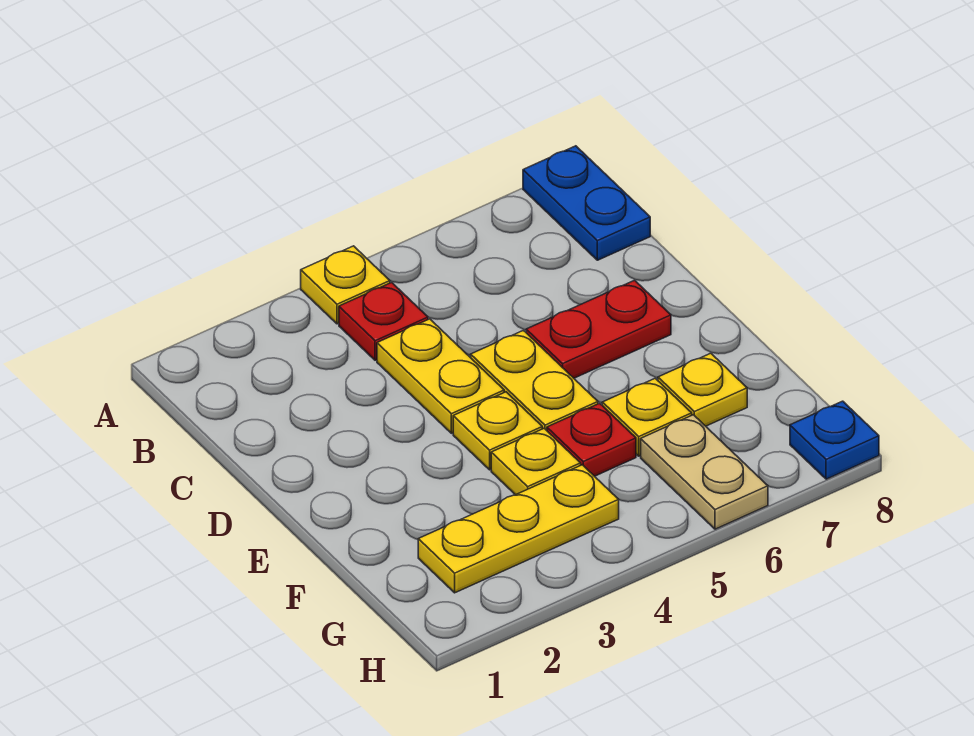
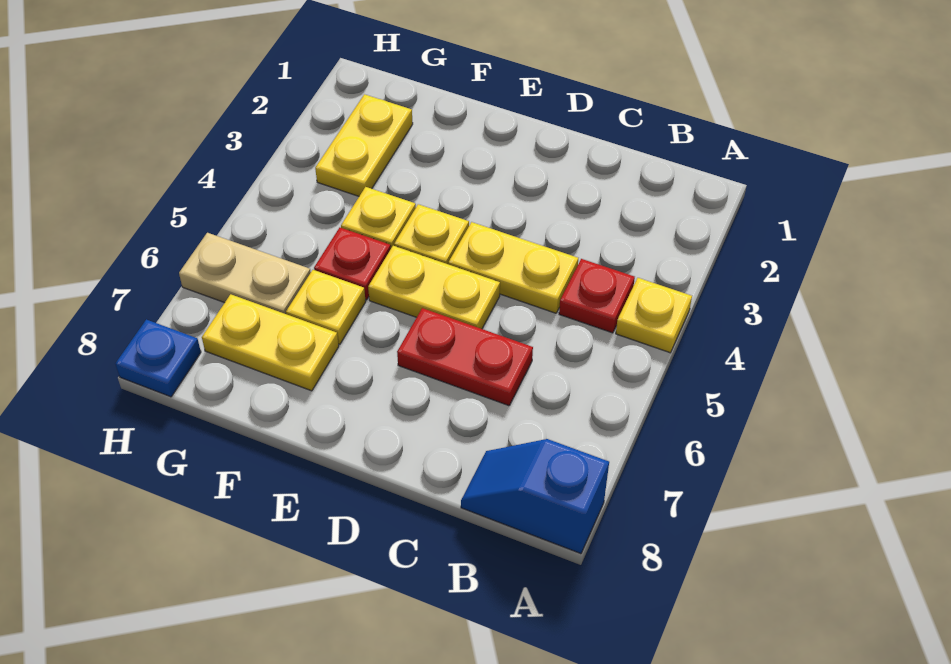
blue 1x2 plate [523,146,650,260] -> blue 1x2 slope [461,439,609,554]
red 1x2 plate [526,280,671,378] -> red 1x2 plate turned to [397,308,533,406]
yellow 1x1 plate [658,353,747,426] -> yellow 1x2 plate [202,294,339,391]
yellow 1x3 plate [418,465,619,593] -> yellow 1x2 plate [315,94,413,196]

